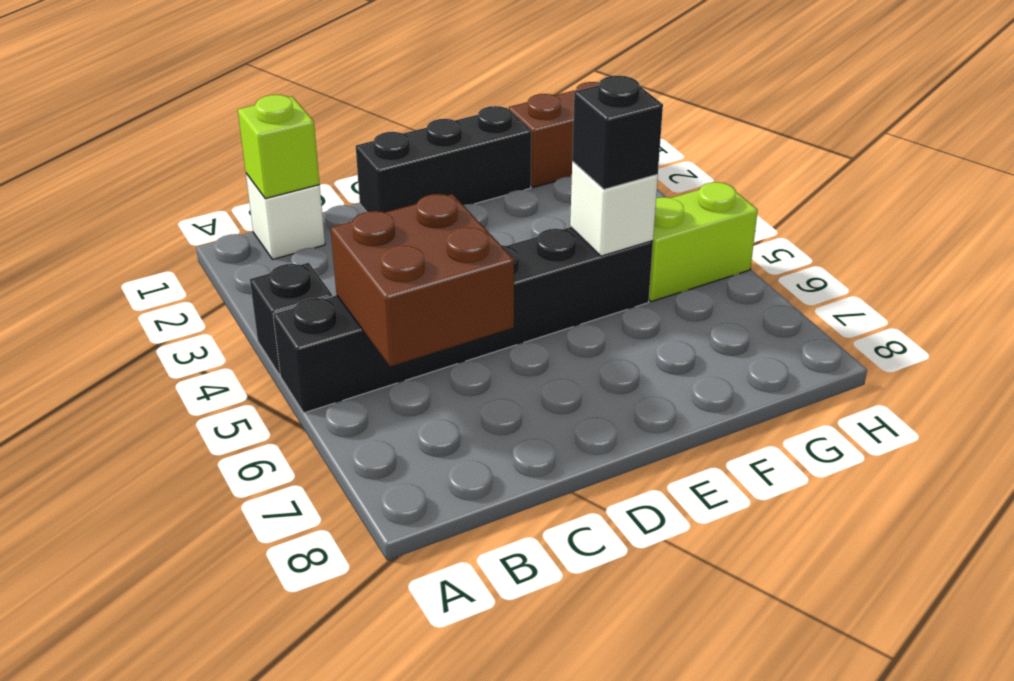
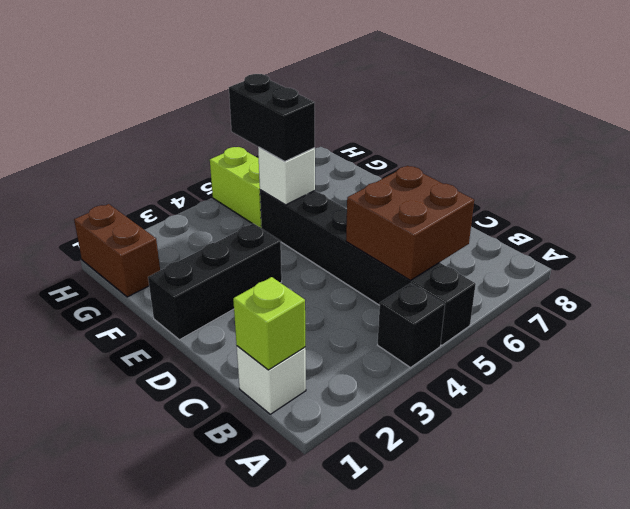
black 1x3 brick [356,106,531,212] -> black 1x3 brick turned to [148,223,282,340]
black 1x1 brick [572,76,663,189] -> black 1x2 brick [229,74,315,161]

